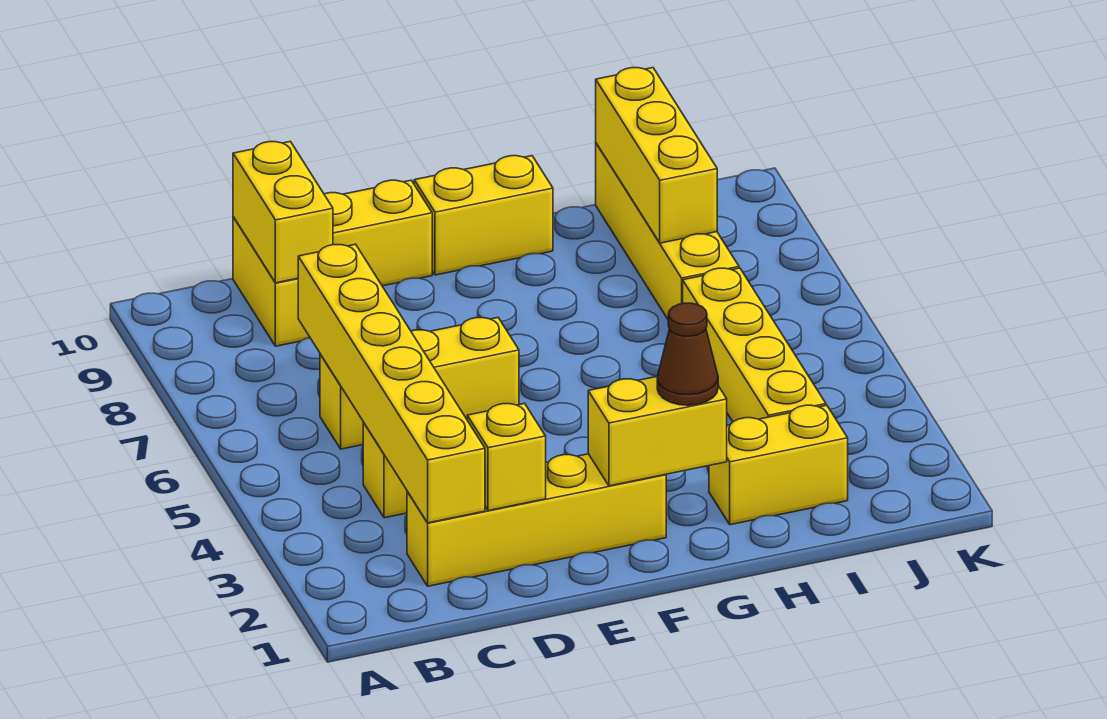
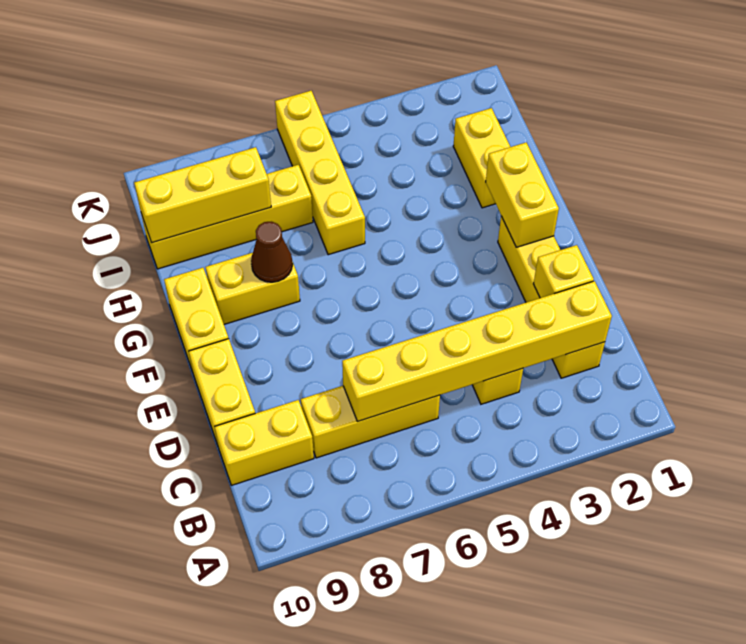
yellow 1x3 brick [320,318,519,449] -> yellow 1x3 brick turned to [301,386,440,458]
yellow 1x2 brick [233,142,333,283] -> yellow 1x2 brick moved to [205,253,300,324]
brown 1x1 cone [657,303,718,405] -> brown 1x1 cone moved to [251,222,293,282]
yellow 1x4 brick [683,268,826,421] -> yellow 1x4 brick turned to [275,91,365,255]

